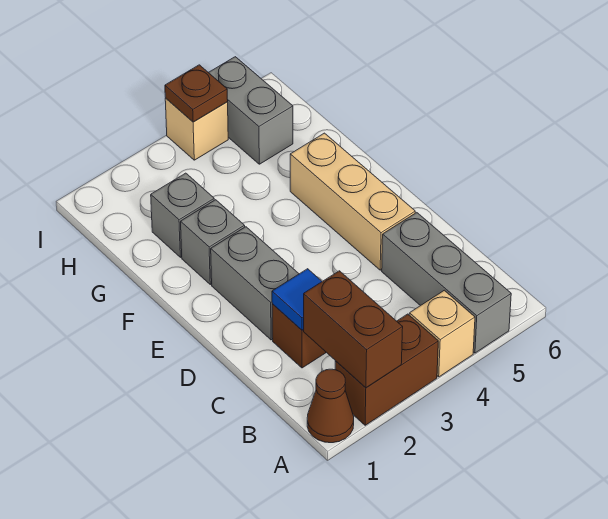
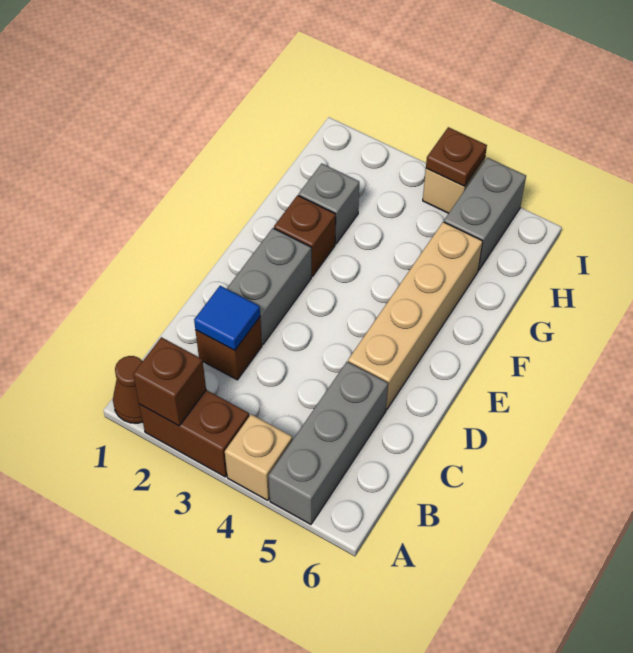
brown 1x2 brick [303,271,403,388] -> brown 1x1 brick [133,337,206,426]
tan 1x3 brick [290,133,415,270] -> tan 1x4 brick [348,222,483,409]
grey 1x1 brick [181,200,245,284] -> brown 1x1 brick [274,195,336,277]

